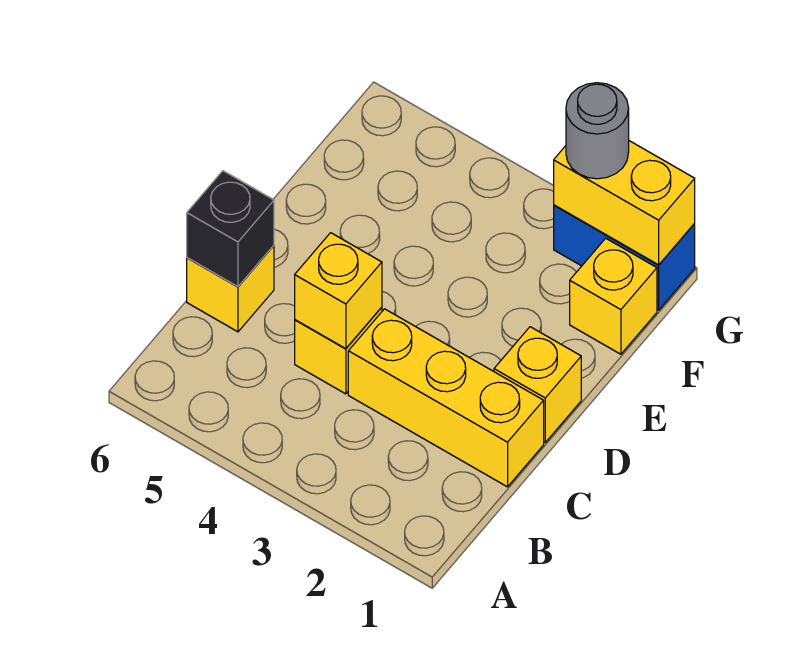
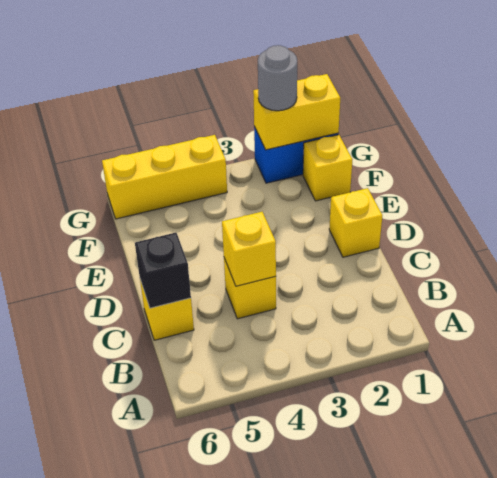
yellow 1x3 brick [348,309,544,487] -> yellow 1x3 brick moved to [102,135,227,219]

